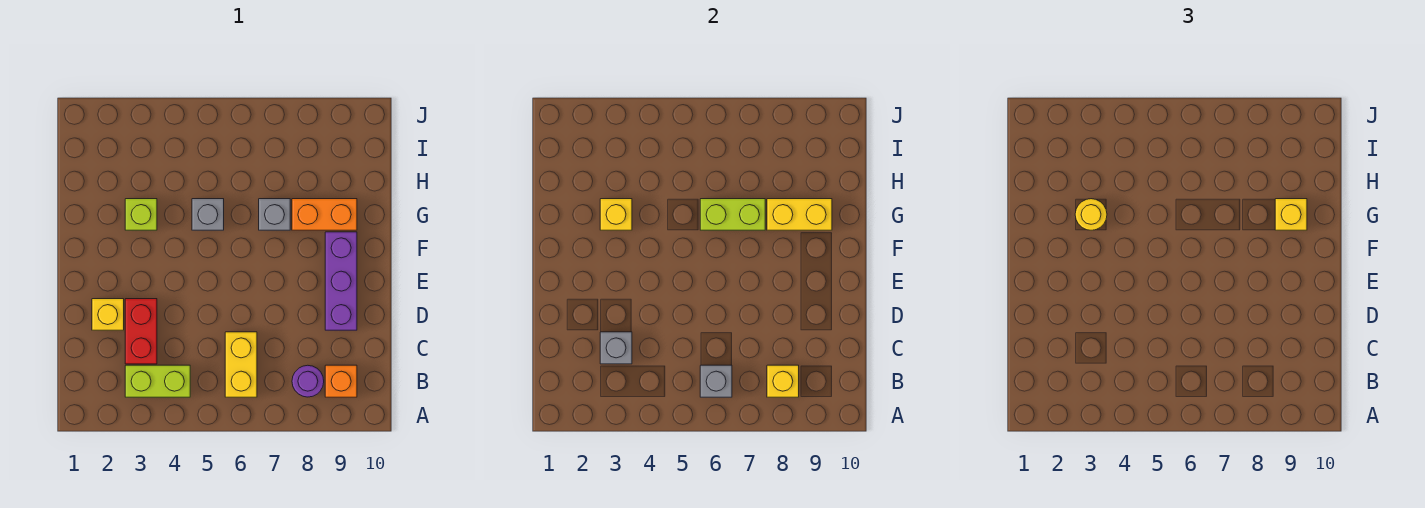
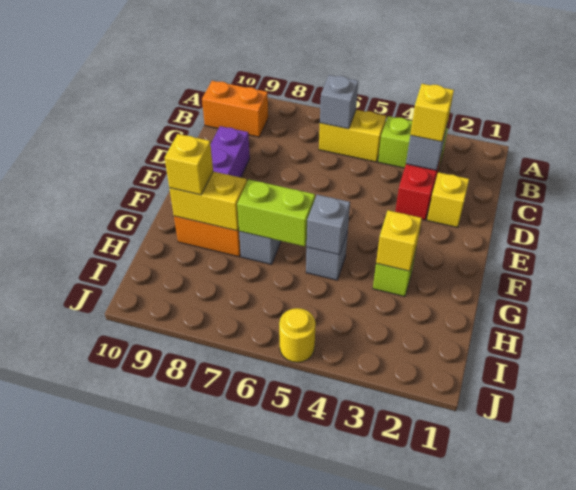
yellow 1x2 brick [225,332,257,397] -> yellow 1x2 brick turned to [319,110,386,162]
purple 1x1 round brick [292,365,324,397] -> none
yellow 1x1 brick [767,365,799,397] -> yellow 1x1 brick moved to [410,84,454,142]
orange 1x1 brick [325,365,357,397] -> orange 1x2 brick [202,81,268,137]
yellow 1x1 round brick [1075,199,1107,230] -> yellow 1x1 round brick moved to [279,308,316,362]
none -> grey 1x1 brick [307,195,350,255]

